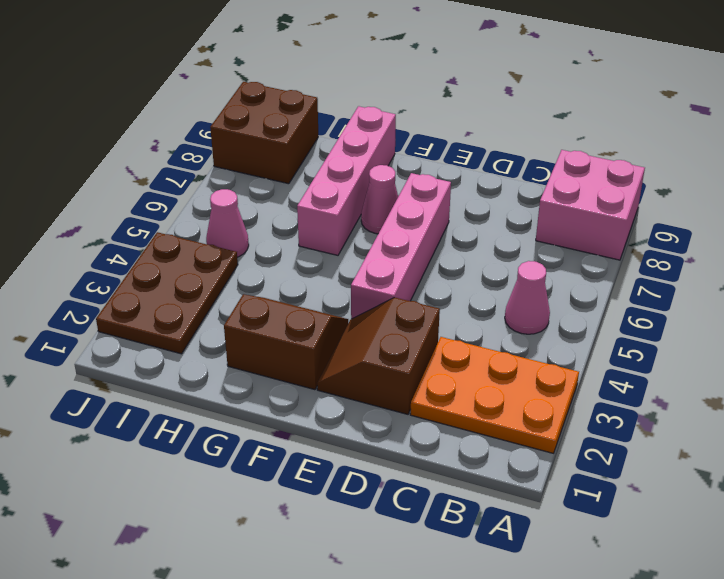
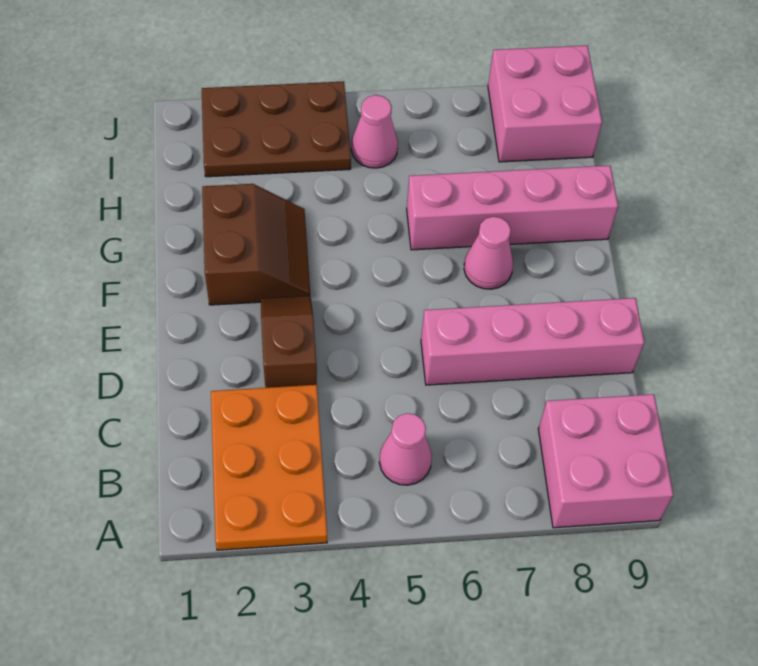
brown 2x2 slope [317,297,440,414] -> brown 1x2 slope [261,296,317,388]
pink 1x4 brick [351,173,451,319] -> pink 1x4 brick moved to [421,298,644,385]
brown 2x2 brick [210,82,318,184] -> pink 2x2 brick [488,46,602,162]

